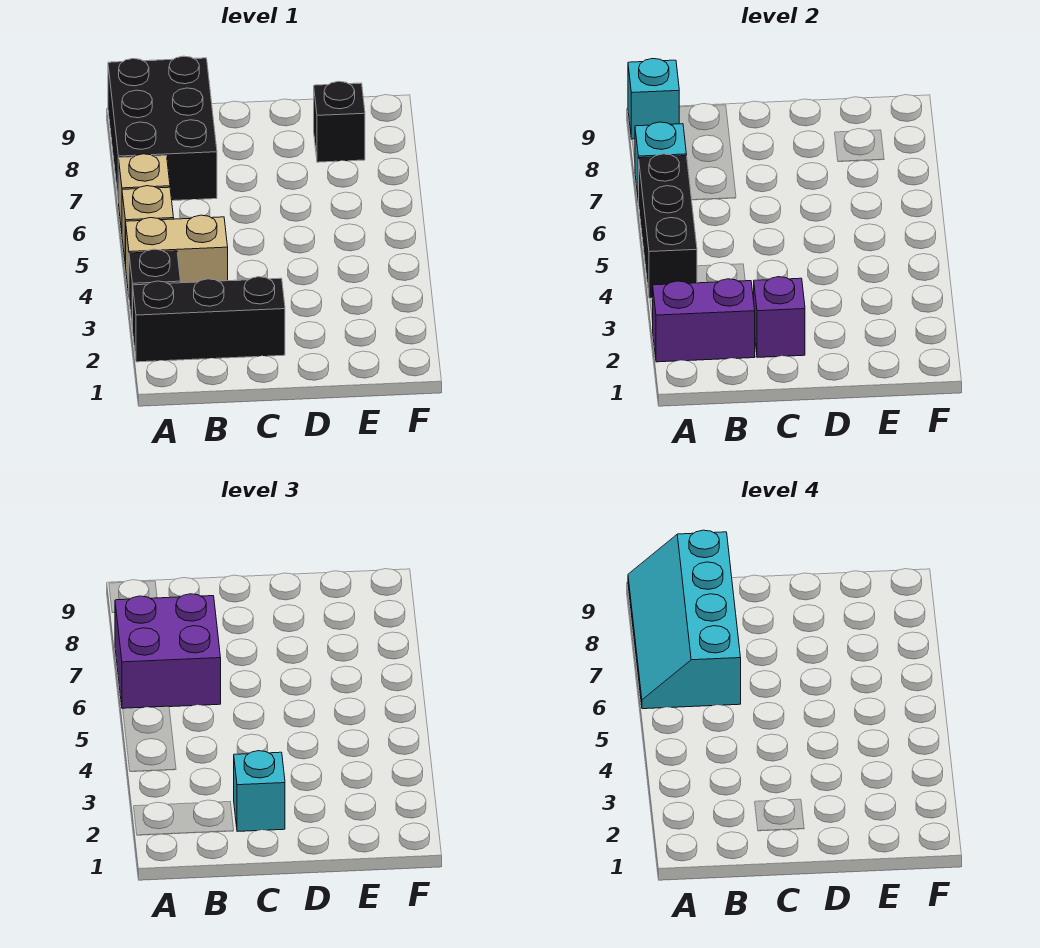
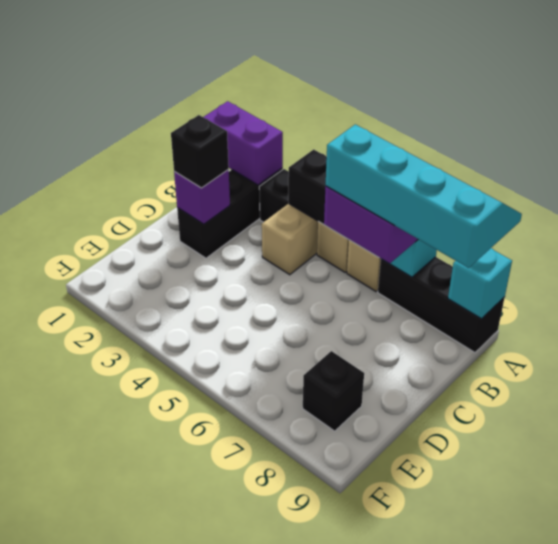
purple 1x2 brick [652,279,755,362] -> purple 1x2 brick turned to [204,101,283,185]
black 2x3 brick [108,56,217,203] -> black 1x3 brick [378,257,505,352]
cyan 1x1 brick [234,751,285,831] -> black 1x1 brick [171,115,229,188]

